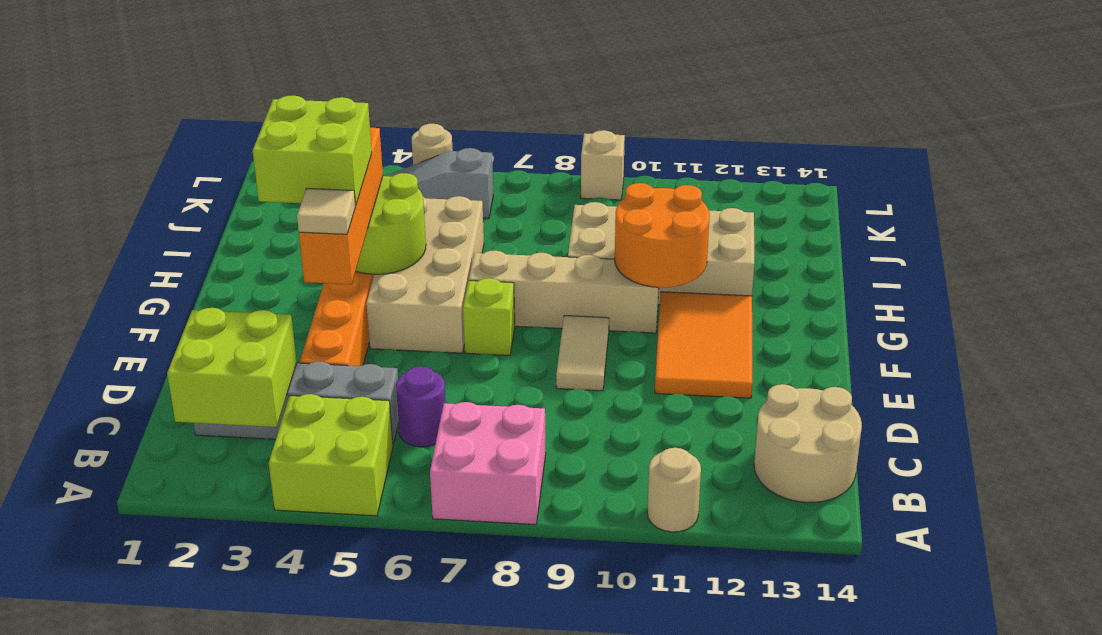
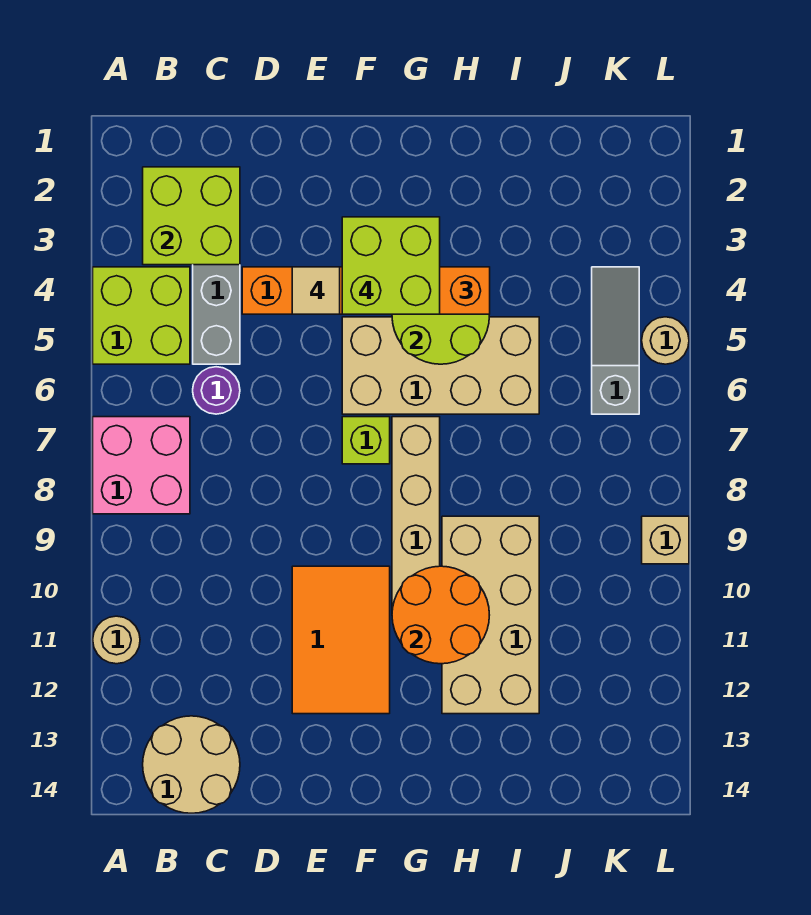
tan 1x2 tile [556,316,609,391] -> none
orange 2x3 tile [655,292,753,398] -> orange 2x3 tile turned to [292,566,390,714]

